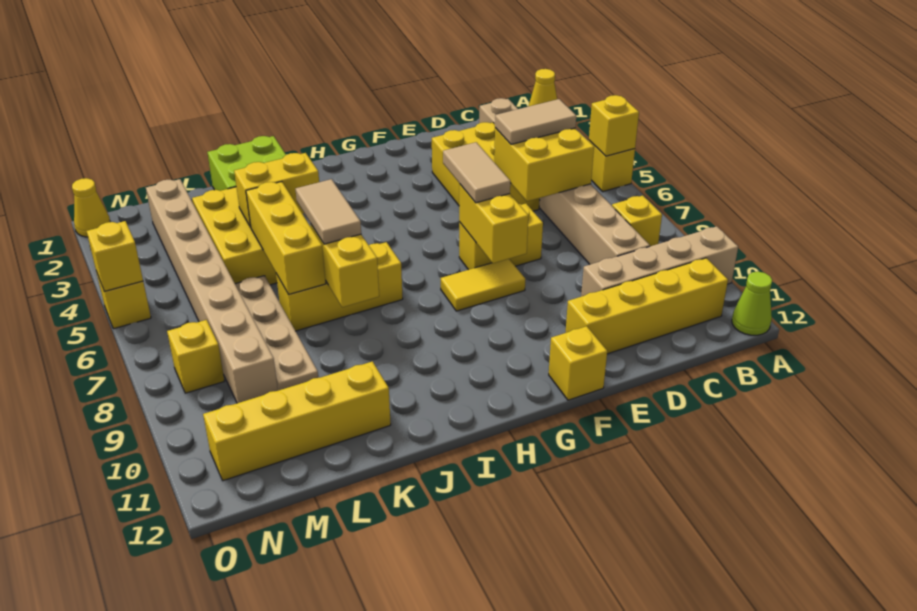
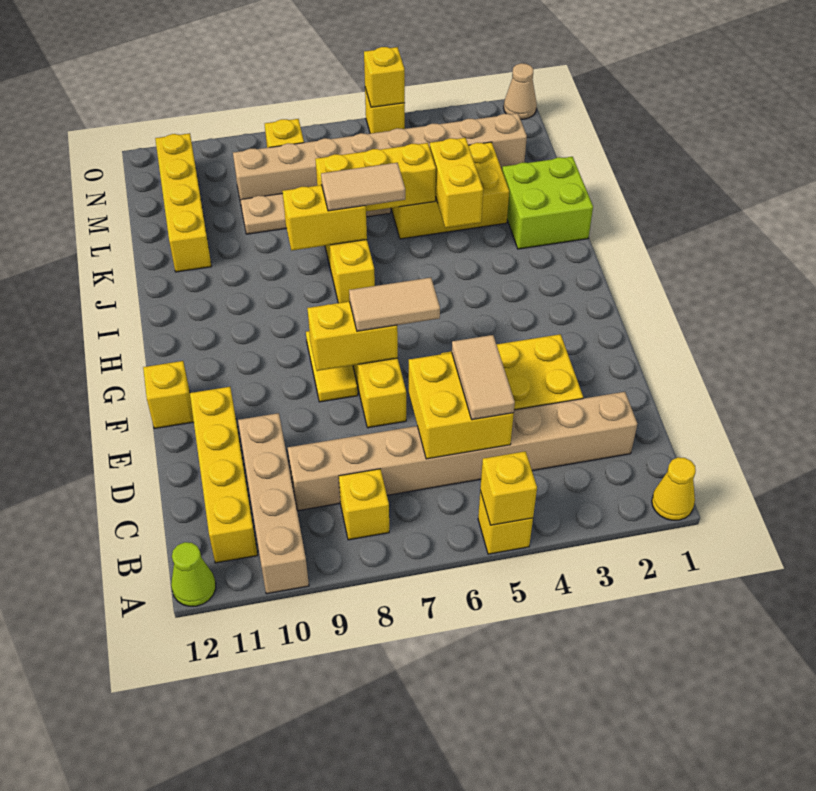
yellow 1x1 cone [72,178,110,237] -> tan 1x1 cone [504,63,537,119]

